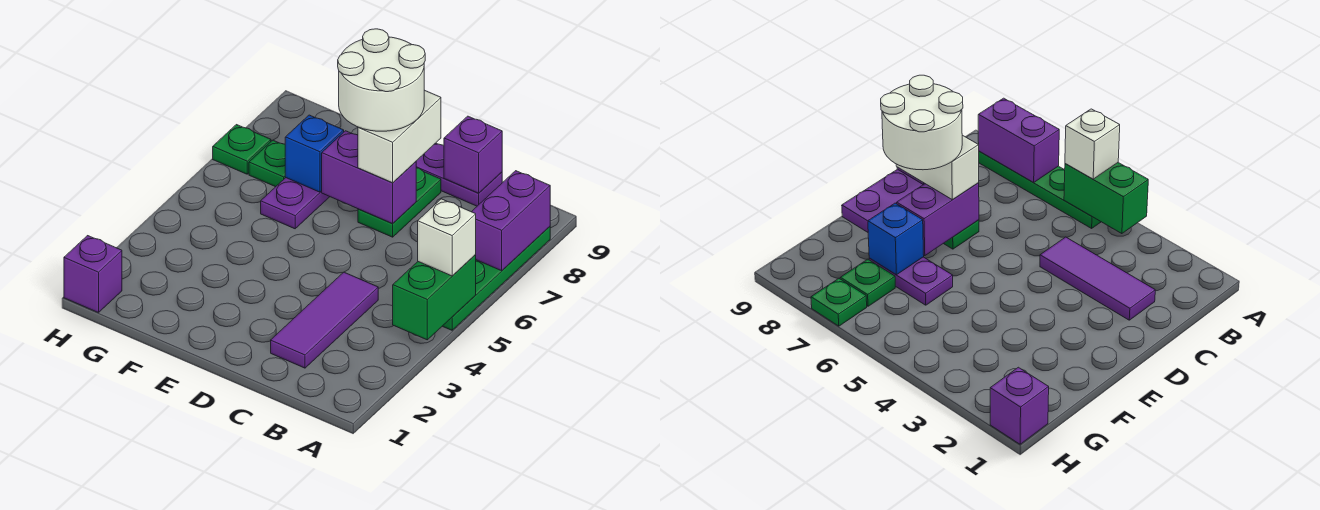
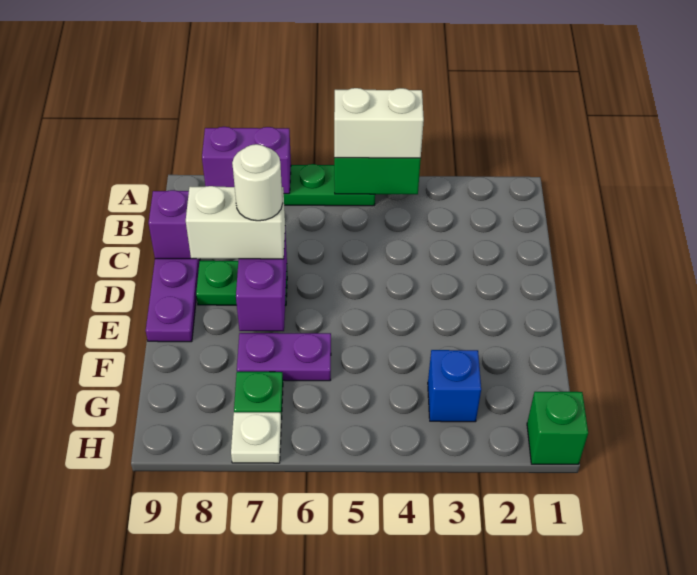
white 1x1 brick [418,199,476,276] -> white 1x2 brick [334,88,424,158]
purple 1x3 tile [271,272,378,368] -> none
white 2x2 round brick [338,29,425,131] -> white 1x1 round brick [232,144,283,221]
blue 1x1 brick [285,115,344,192] -> blue 1x1 brick moved to [428,350,481,422]
purple 1x1 brick [64,236,122,313] -> green 1x1 brick [527,392,588,464]
green 1x1 plate [213,125,271,174] -> white 1x1 plate [231,412,281,463]

